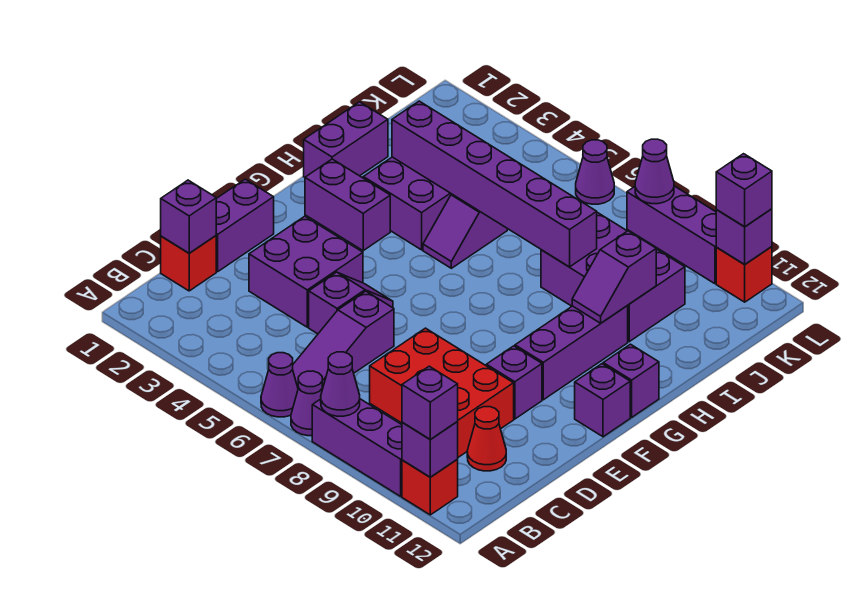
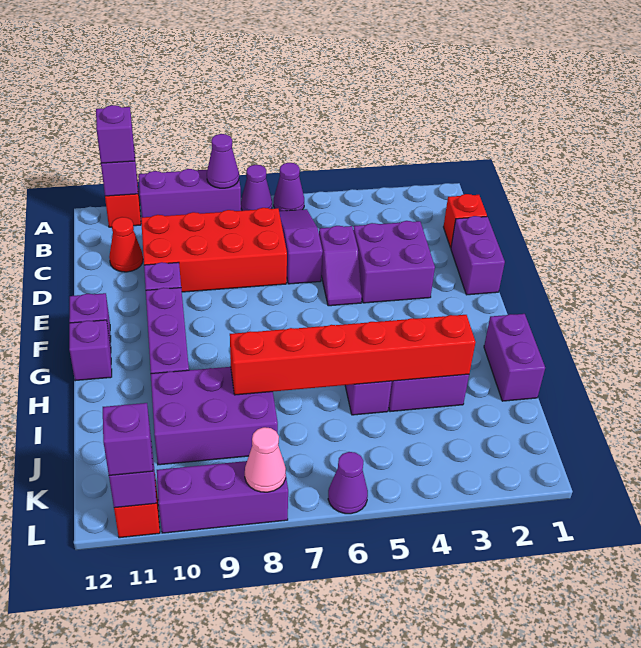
purple 1x1 brick [161,180,216,253] -> none
red 2x3 brick [370,328,514,457] -> red 2x4 brick [141,208,287,292]
purple 1x2 brick [305,159,390,251] -> none
purple 1x2 slope [572,231,656,323] -> none
purple 1x6 brick [392,101,597,267] -> red 1x6 brick [230,315,476,395]
purple 1x1 cone [635,139,674,204] -> pink 1x1 cone [245,427,286,492]

